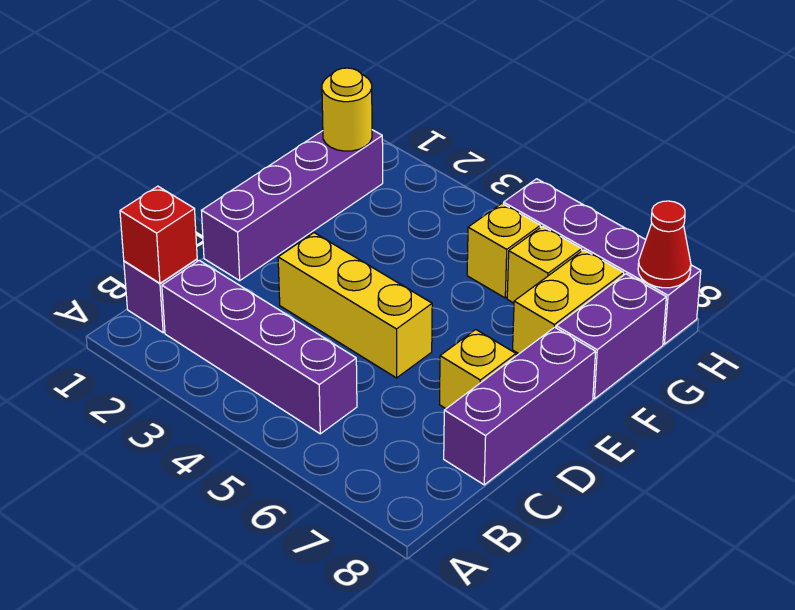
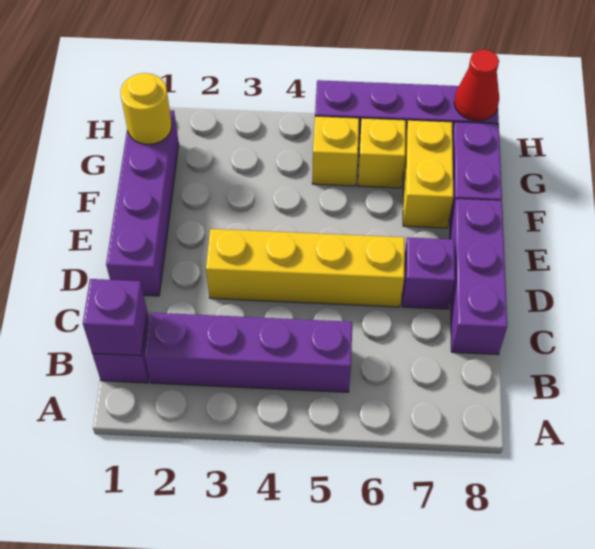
red 1x1 brick [120,186,197,283] -> purple 1x1 brick [83,279,147,356]
yellow 1x3 brick [278,233,432,378] -> yellow 1x4 brick [206,229,405,307]
yellow 1x1 brick [440,330,516,409] -> purple 1x1 brick [402,237,455,309]

